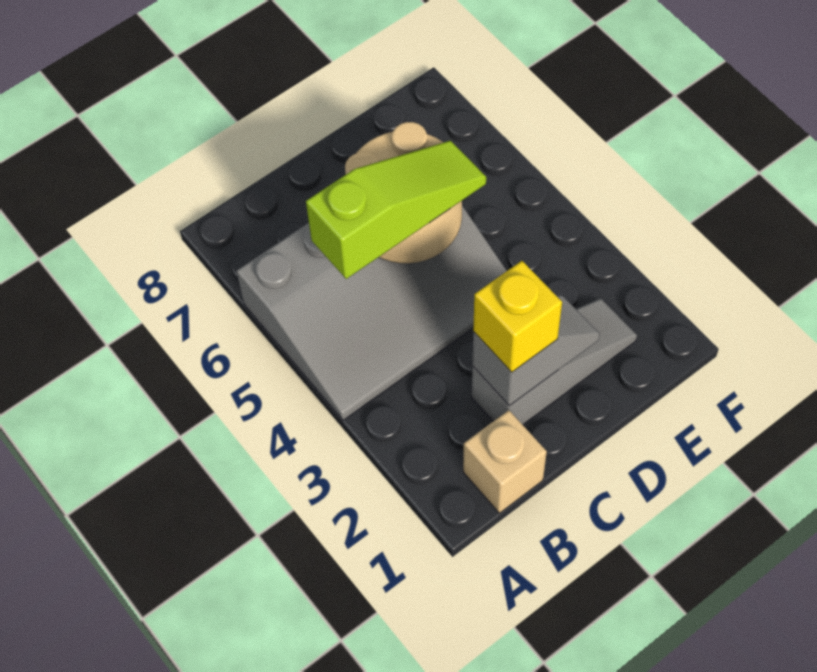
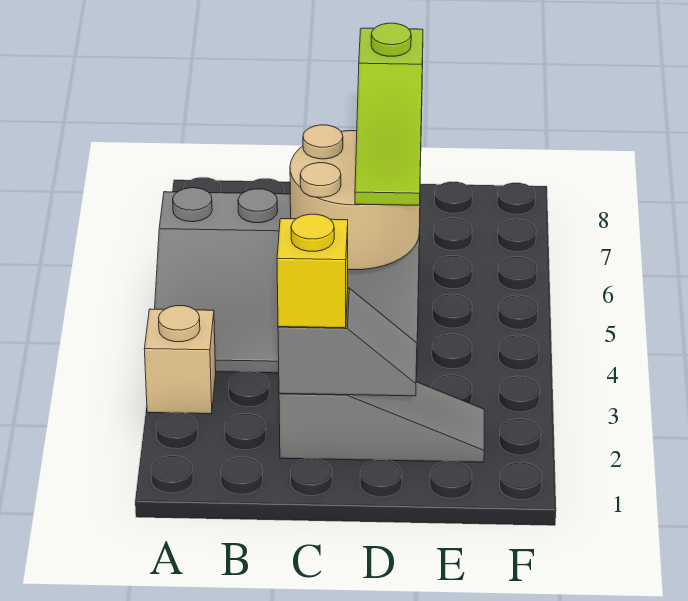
tan 1x1 brick [463,410,547,513] -> tan 1x1 brick moved to [144,306,216,414]
lime 1x3 slope [306,141,486,279] -> lime 1x3 slope turned to [355,23,423,205]

